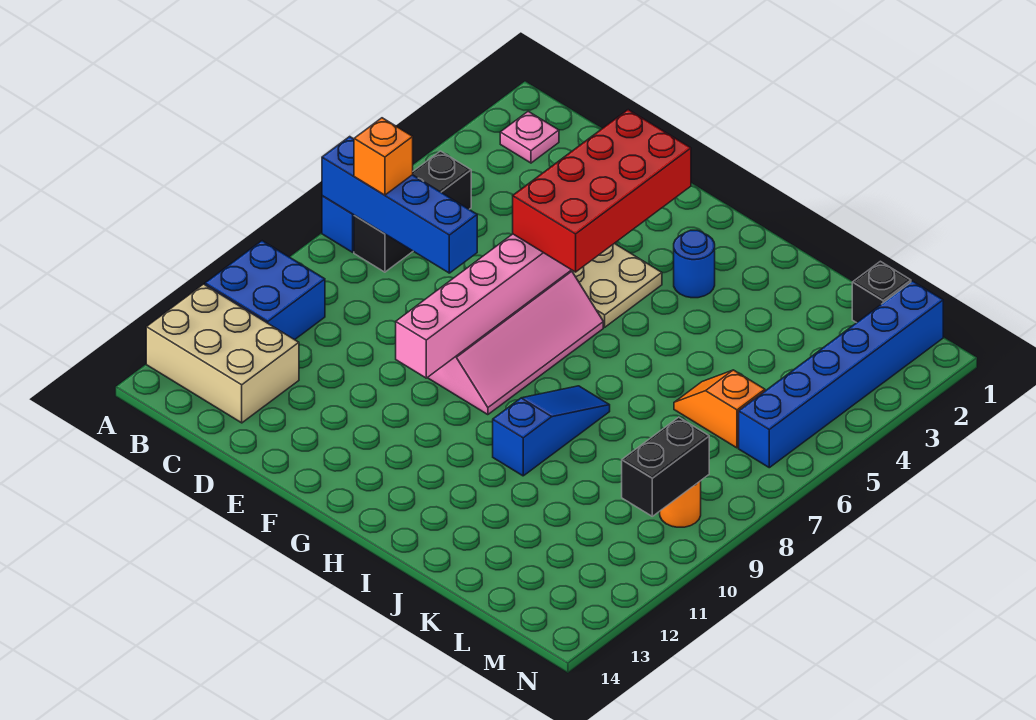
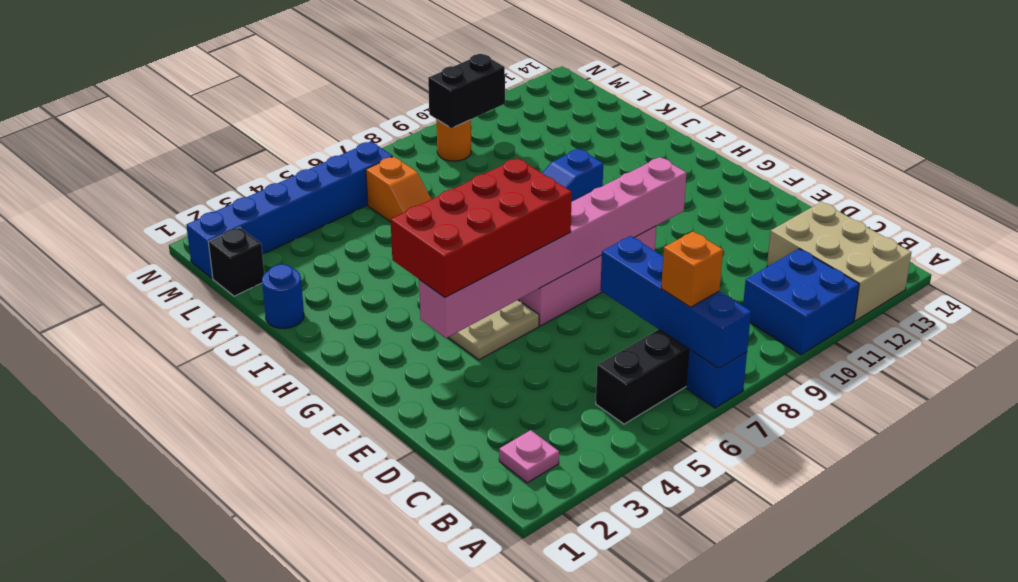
blue 1x1 round brick [674,230,715,298] -> blue 1x1 round brick moved to [262,264,304,328]

